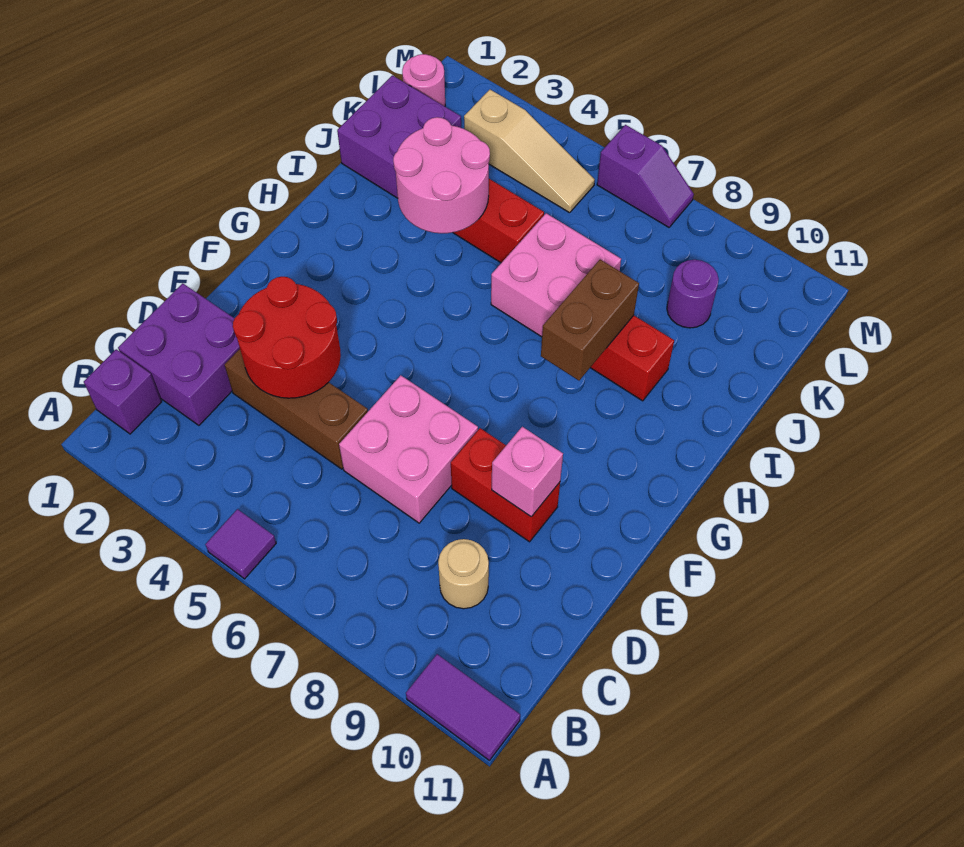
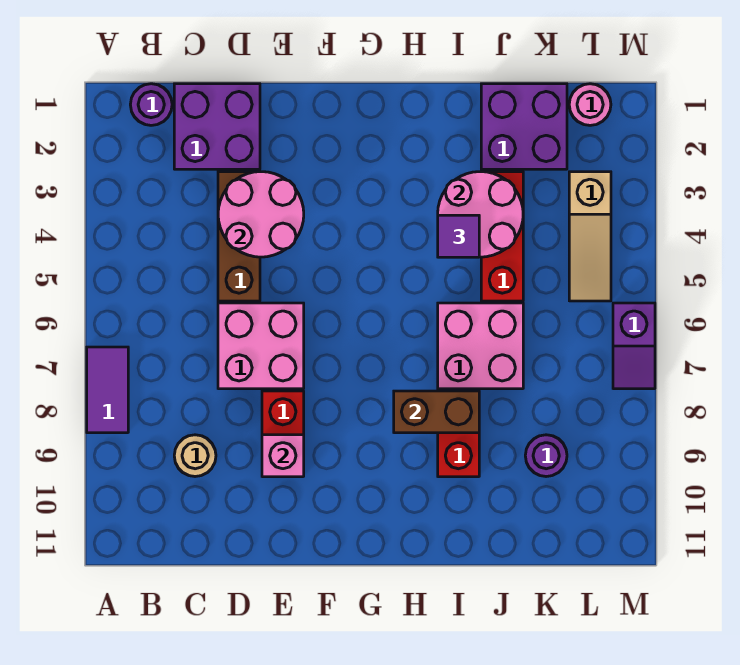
purple 1x1 tile [205,509,276,579] -> purple 1x1 tile moved to [438,215,479,257]
purple 1x2 tile [406,654,520,760] -> purple 1x2 tile moved to [87,347,128,433]
purple 1x1 brick [84,349,162,434] -> purple 1x1 round brick [130,84,172,125]
red 2x2 round brick [233,277,341,398] -> pink 2x2 round brick [218,172,304,257]

